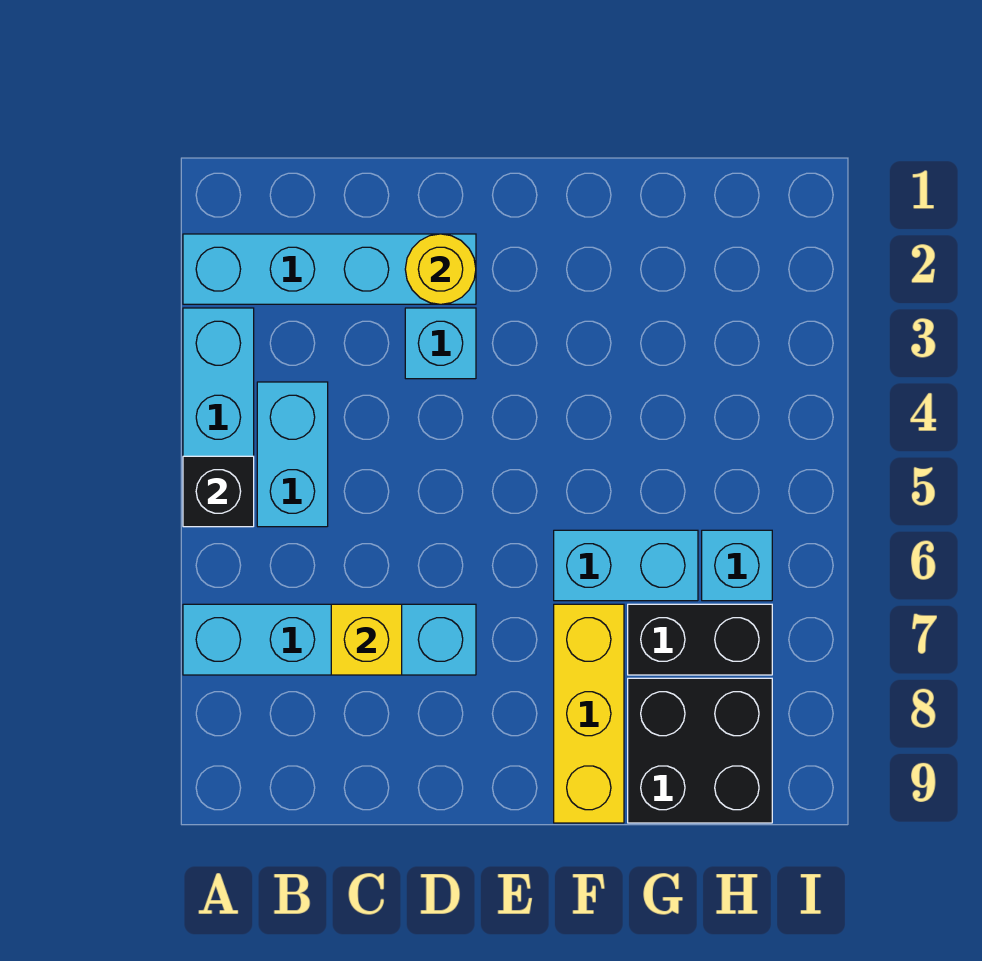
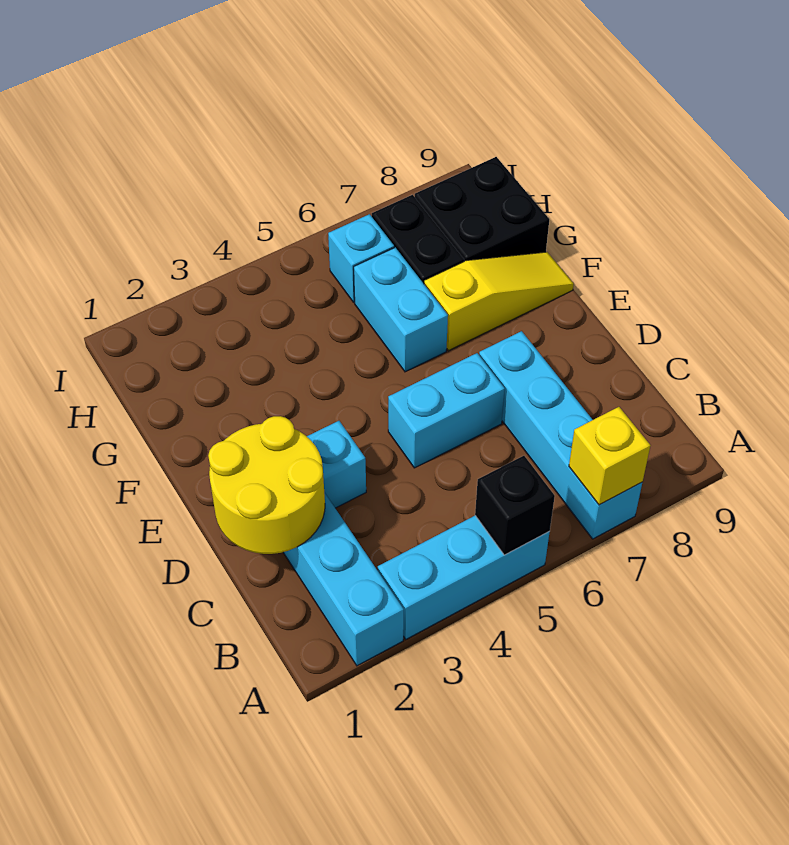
cyan 1x2 brick [257,382,328,527] -> cyan 1x2 brick moved to [388,353,505,468]
yellow 1x1 brick [331,604,402,675] -> yellow 1x1 brick moved to [569,407,650,505]
yellow 1x1 round brick [405,234,476,304] -> yellow 2x2 round brick [208,416,325,554]
yellow 1x3 brick [554,604,624,823] -> yellow 1x3 slope [424,252,574,351]

